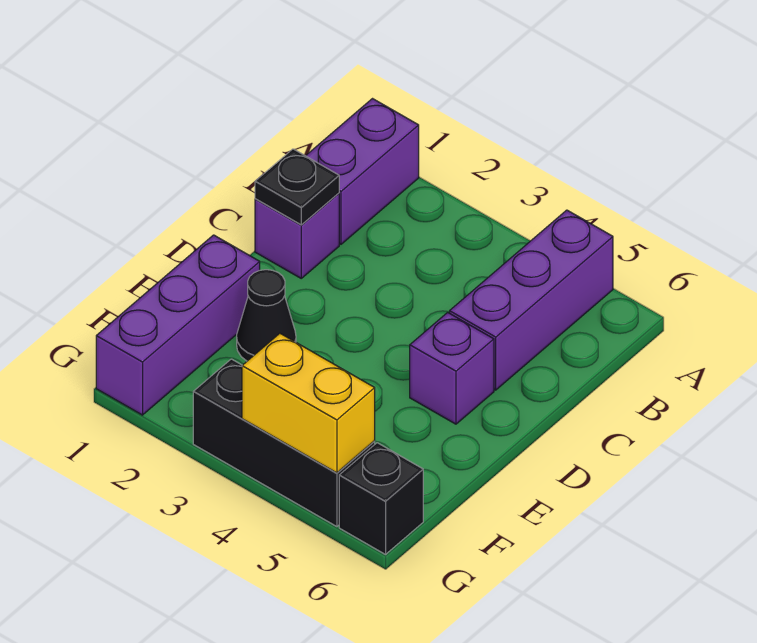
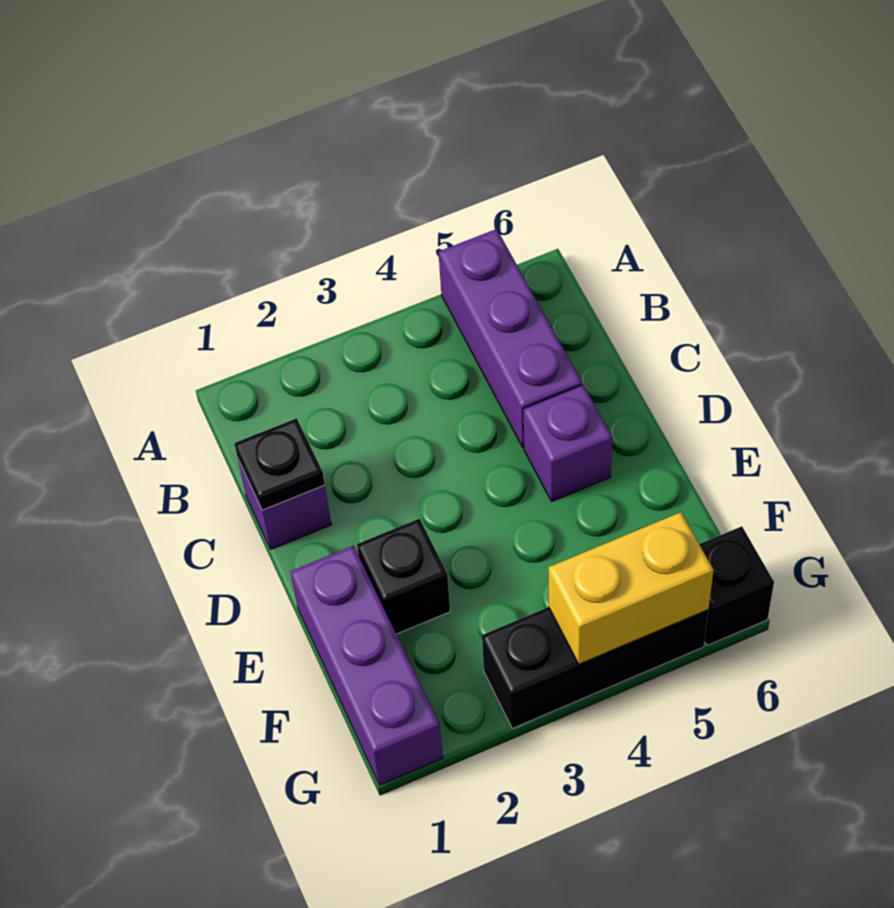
purple 1x2 brick [306,99,419,244] -> none
black 1x1 cone [237,270,296,361] -> black 1x1 brick [357,519,450,634]

